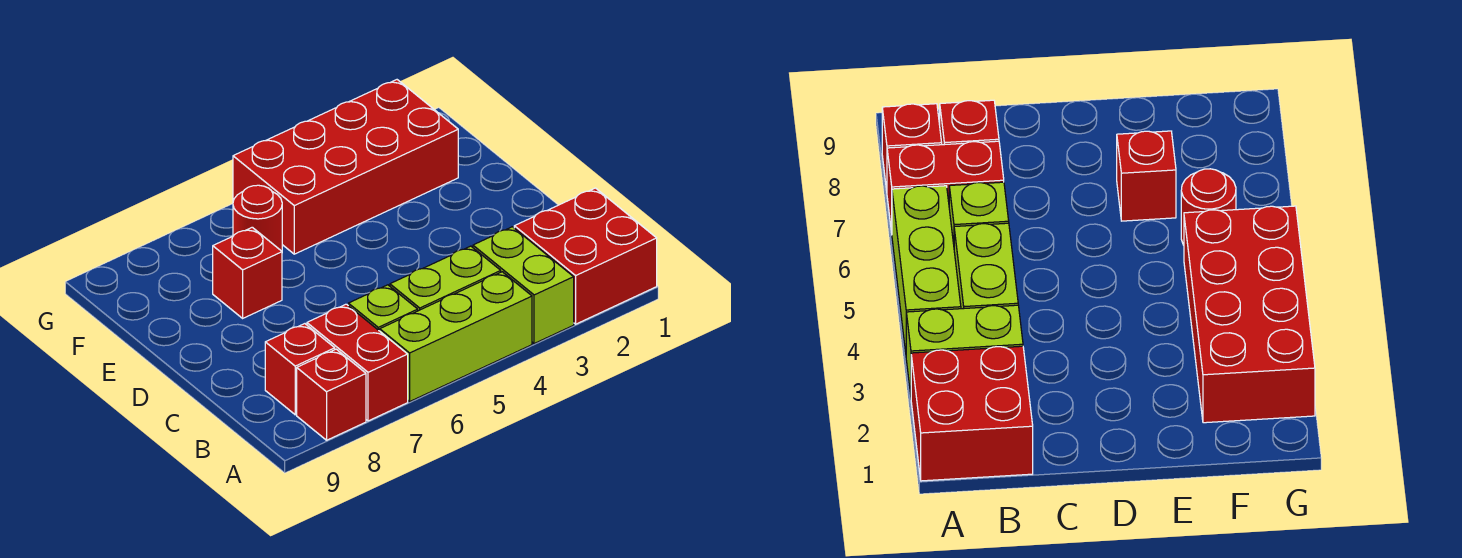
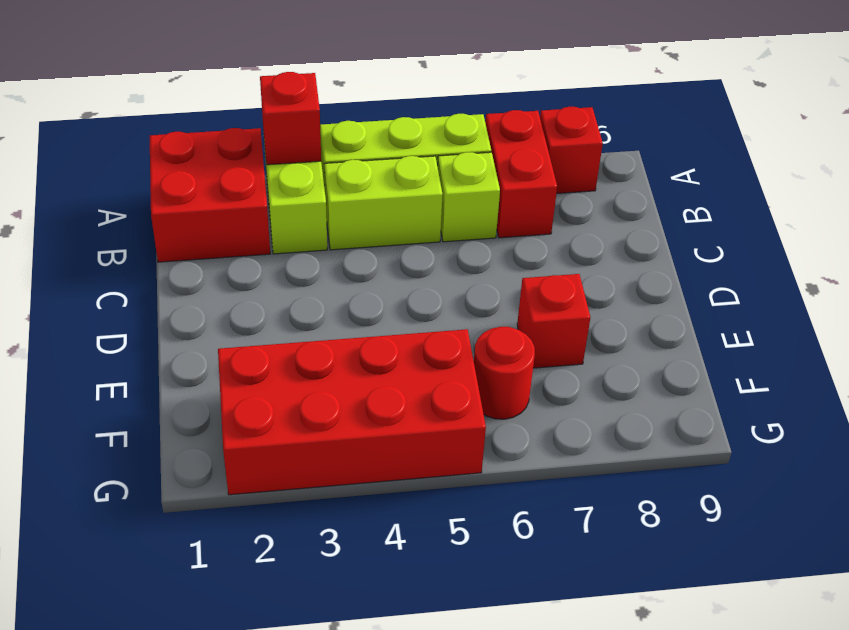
red 1x1 brick [265,324,335,415] -> red 1x1 brick moved to [260,72,321,165]

